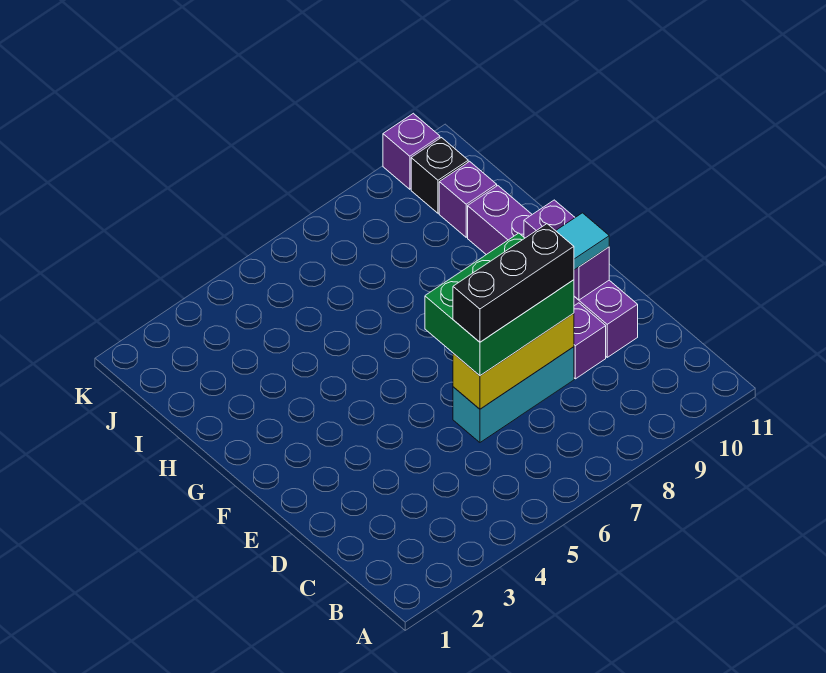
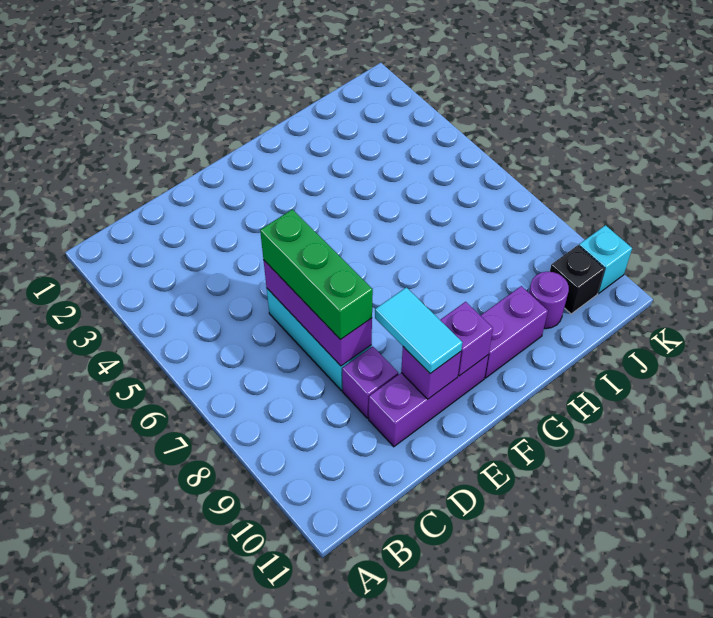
yellow 1x3 brick [453,313,574,409] -> purple 1x3 brick [264,261,372,366]
green 2x3 brick [425,233,574,376] -> green 1x3 brick [260,209,373,340]
black 1x3 brick [453,224,574,342] -> none
purple 1x1 brick [439,161,497,237] -> purple 1x1 round brick [529,272,569,329]
purple 1x1 brick [383,113,440,189] -> cyan 1x1 brick [579,225,632,294]

